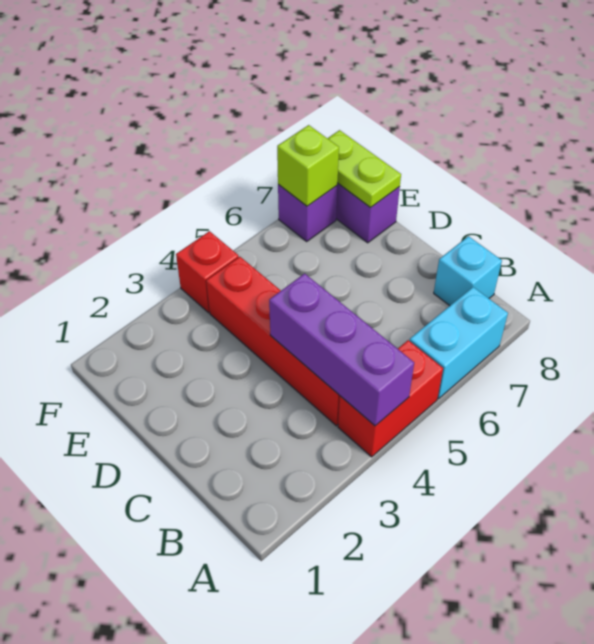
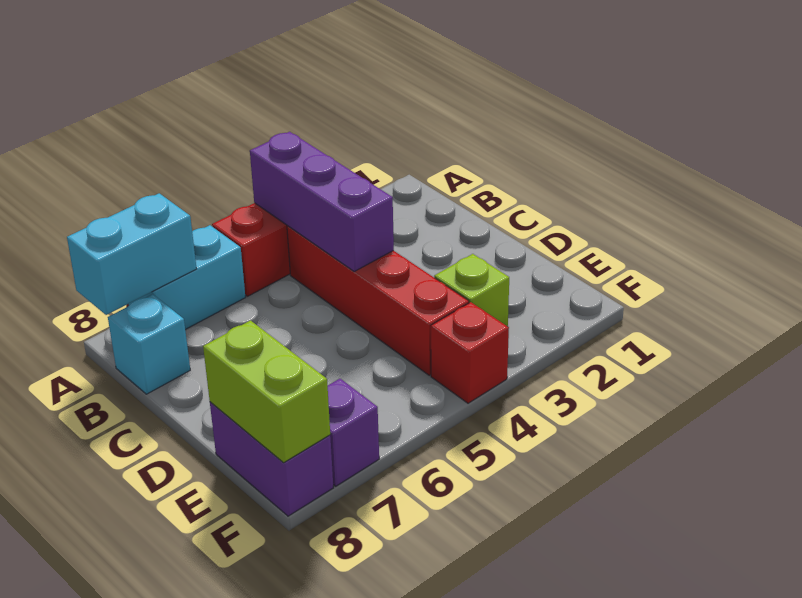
none -> cyan 1x2 brick [67,193,197,315]
lime 1x2 plate [328,130,401,208] -> lime 1x2 brick [203,321,330,463]
lime 1x1 brick [277,125,339,206] -> lime 1x1 brick moved to [434,254,509,326]

